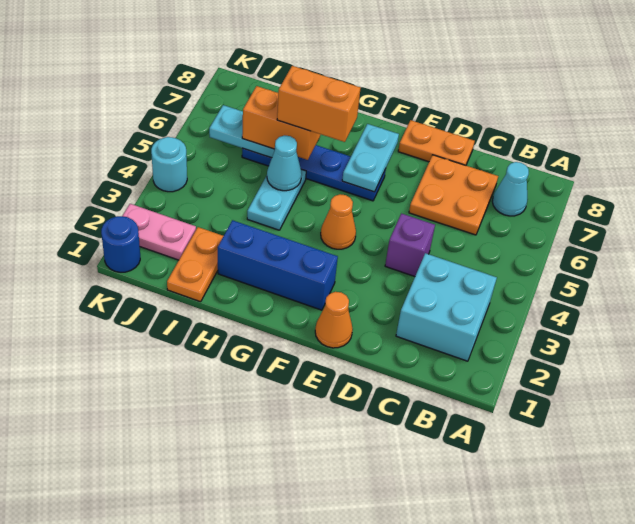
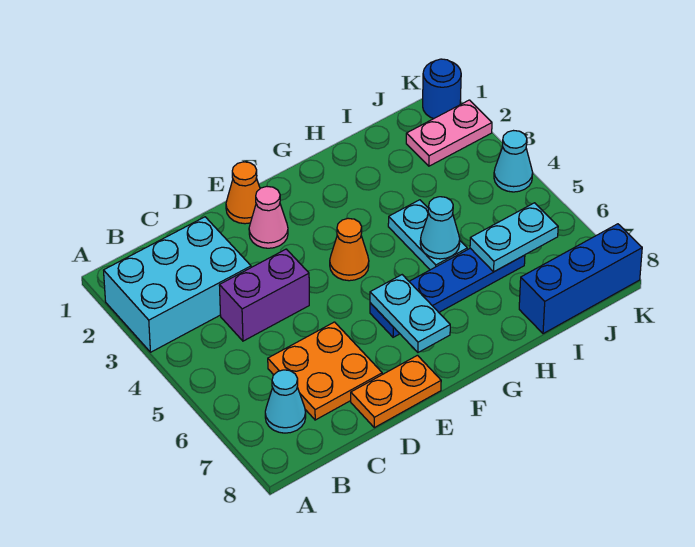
cyan 2x2 brick [396,253,497,361] -> cyan 2x3 brick [104,217,251,352]
purple 1x1 brick [385,213,435,276] -> purple 1x2 brick [219,249,309,341]
none -> pink 1x1 cone [249,187,288,248]
blue 1x3 brick [218,220,338,310] -> blue 1x3 brick moved to [519,224,642,334]
orange 1x2 brick [277,66,361,142] -> none
orange 1x2 brick [242,86,320,160] -> none
orange 1x2 plate [167,227,223,302] -> none
cyan 1x1 round brick [151,137,187,192] -> cyan 1x1 cone [494,131,533,192]

